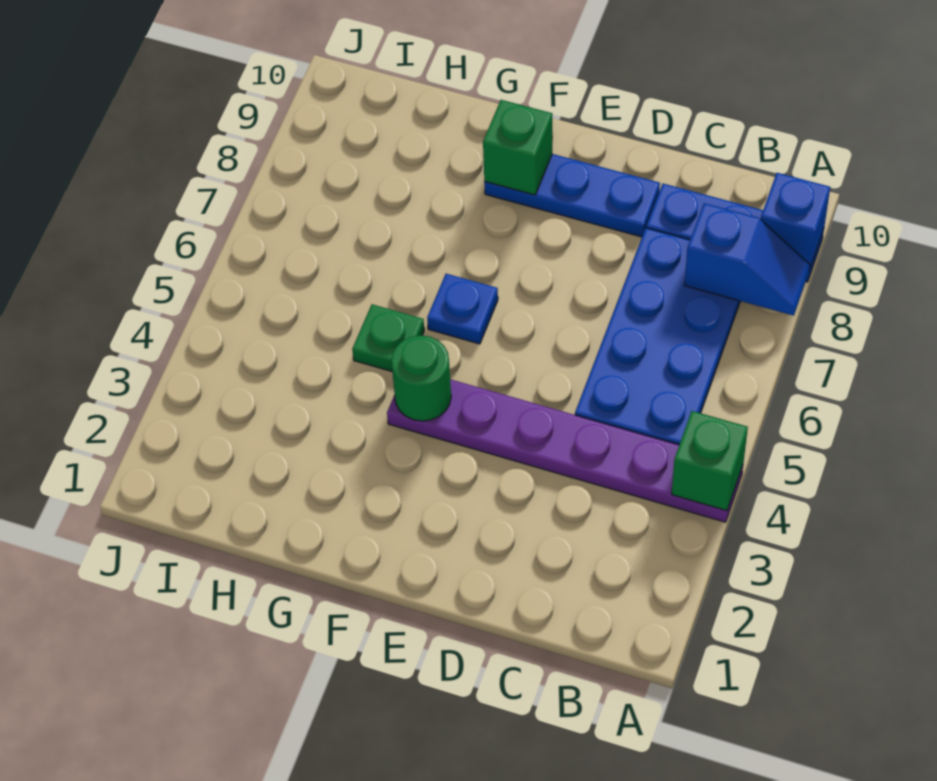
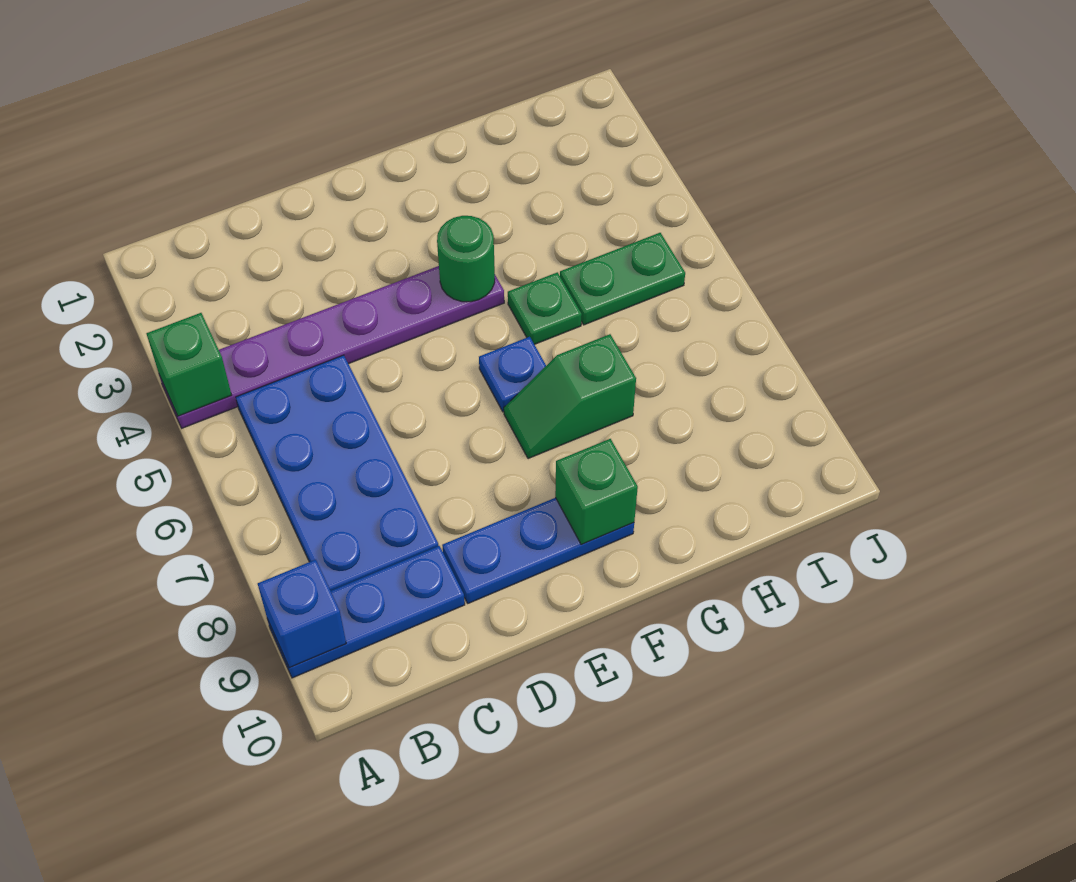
blue 1x2 slope [685,203,810,316] -> none
none -> green 1x2 slope [504,334,636,459]
none -> green 1x2 plate [560,233,685,325]

